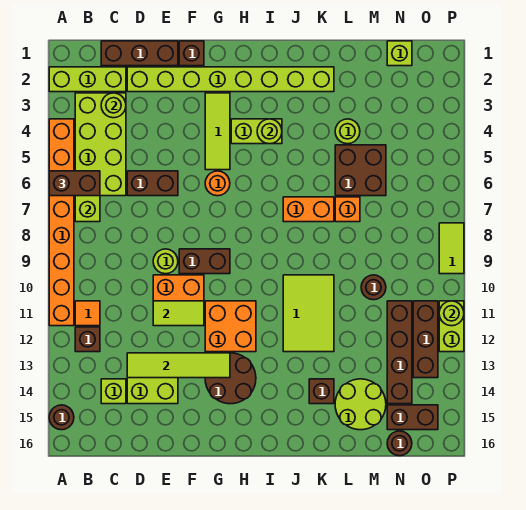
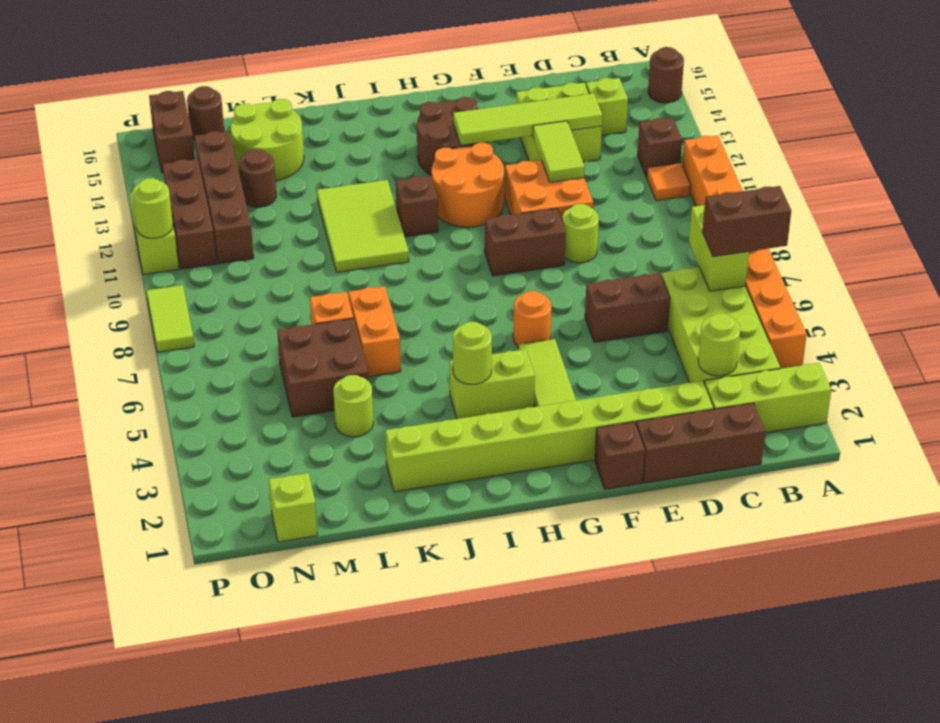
lime 1x2 tile [153,301,204,326] -> lime 1x2 tile turned to [533,121,585,182]
orange 2x2 brick [205,301,256,352] -> orange 2x2 round brick [431,143,504,227]
orange 1x2 brick [283,197,334,222] -> orange 1x2 brick turned to [349,286,401,377]
brown 1x1 brick [309,379,334,404] -> brown 1x1 brick moved to [396,176,438,237]
brown 1x1 round brick [361,275,386,300] -> brown 1x1 round brick moved to [239,150,276,207]
brown 1x2 brick [387,405,438,430] -> brown 1x2 brick turned to [149,91,195,173]

